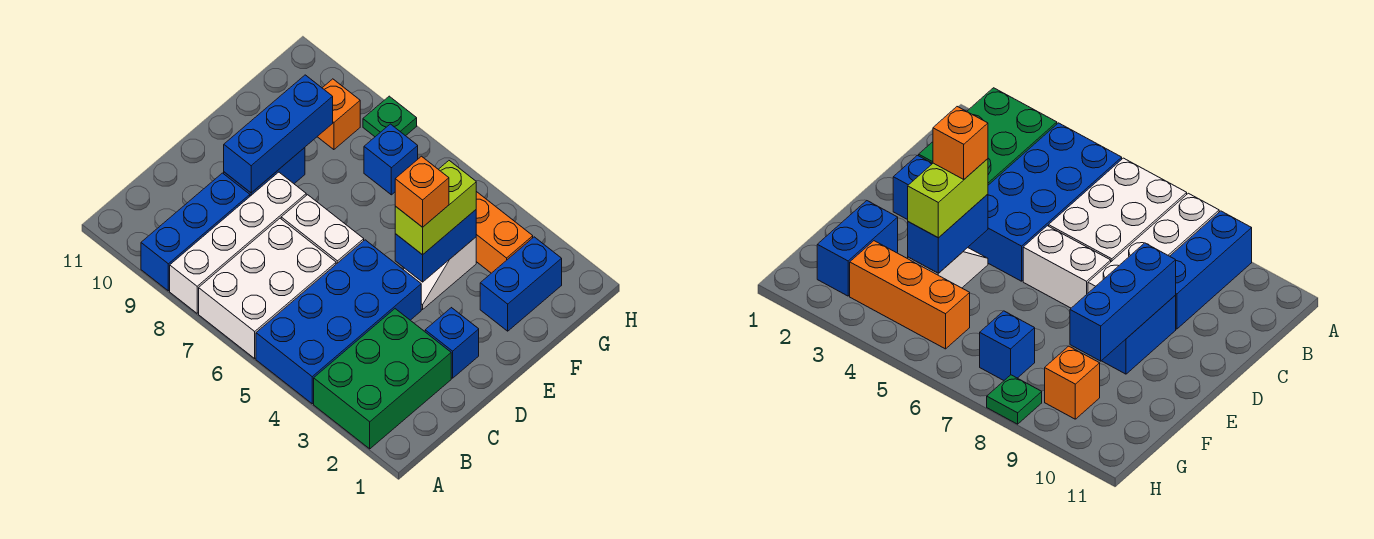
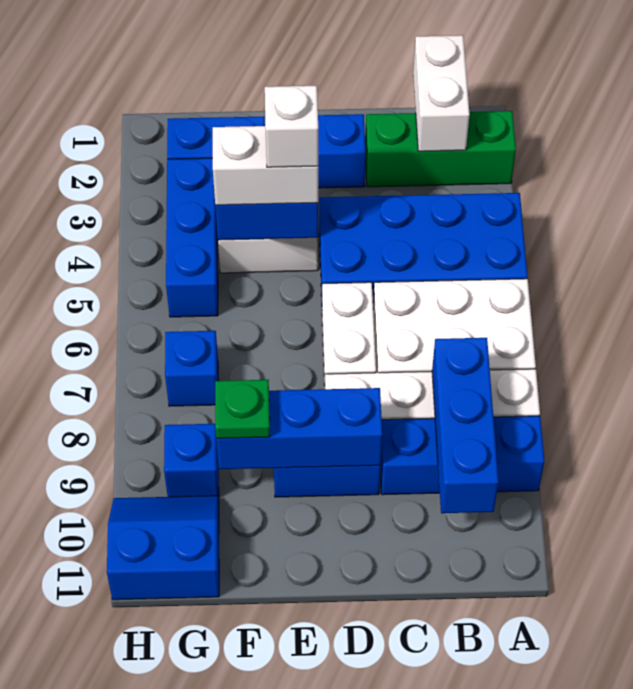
green 2x3 brick [314,309,451,449] -> green 1x3 brick [365,111,516,187]
none -> white 1x2 brick [413,35,470,151]
none -> blue 1x3 brick [432,338,499,513]
lime 1x2 brick [395,161,476,255] -> white 1x2 brick [213,126,318,205]
orange 1x1 brick [395,156,449,227] -> white 1x1 brick [265,86,318,167]
orange 1x3 brick [476,192,533,273] -> blue 1x3 brick [166,158,218,317]
orange 1x1 brick [317,79,360,150] -> blue 1x1 brick [164,424,219,497]
none -> blue 2x2 slope [107,496,219,600]
green 1x1 plate [363,96,417,137] -> green 1x1 plate moved to [215,380,270,438]

